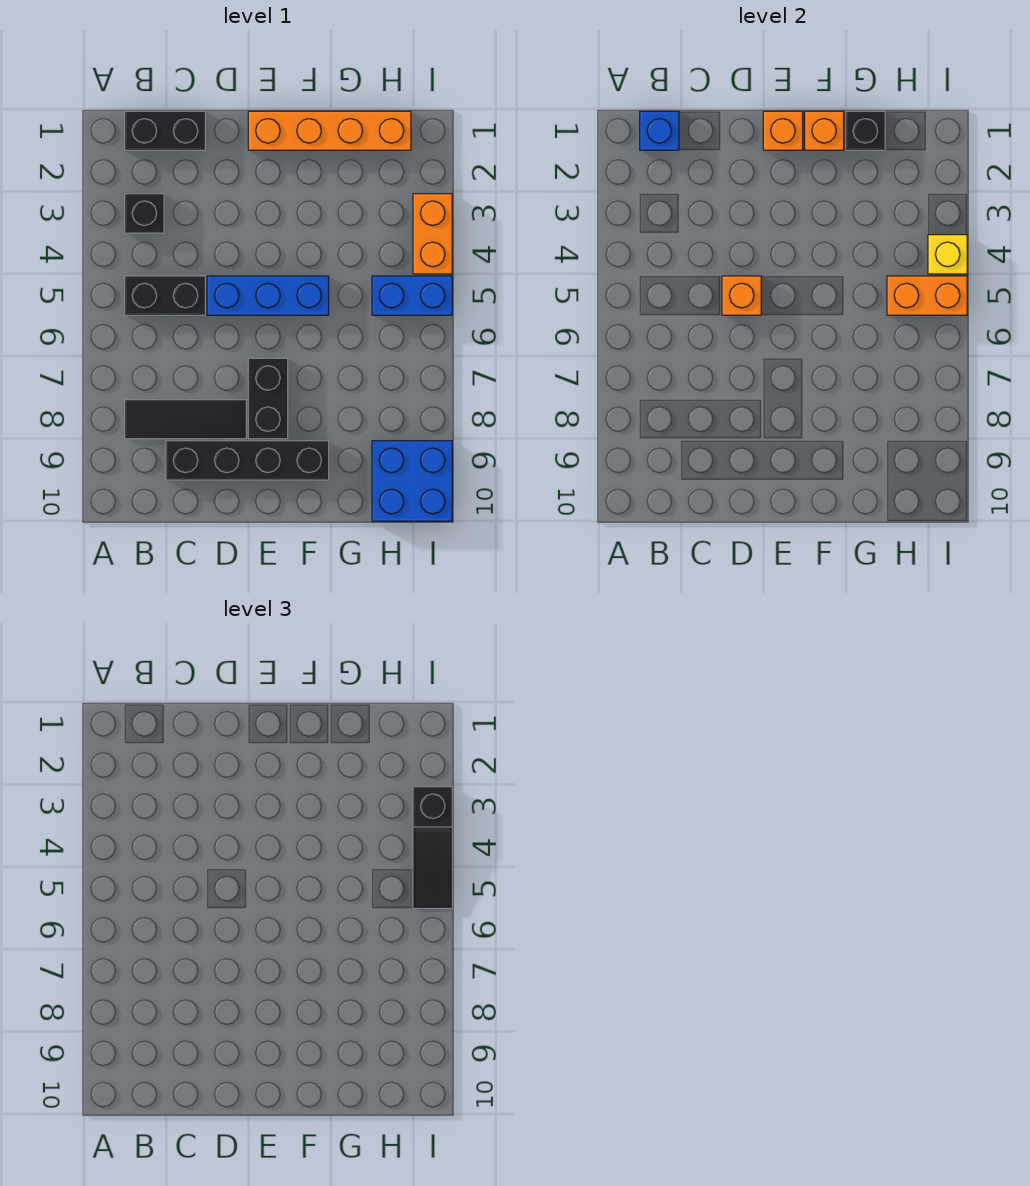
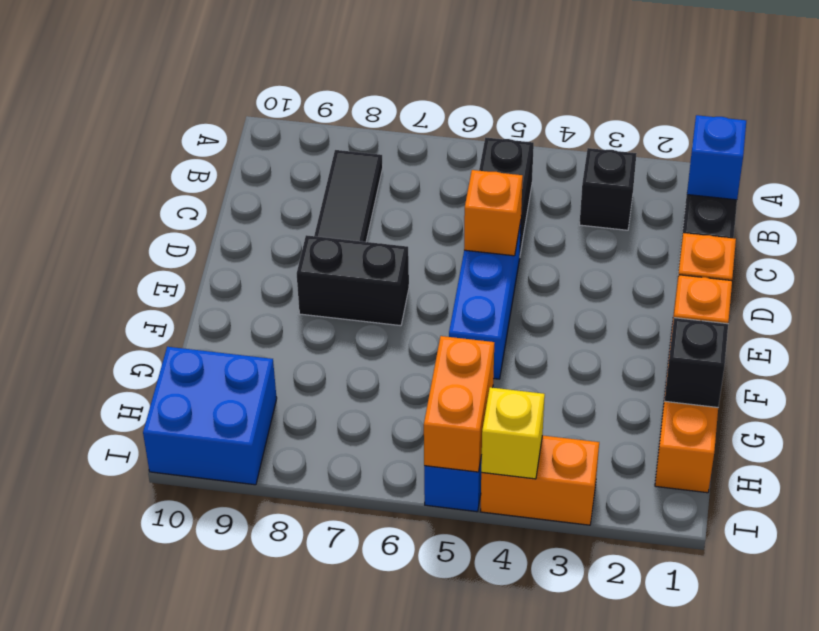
black 1x4 brick [166,441,329,480] -> none
black 1x3 slope [413,787,452,908] -> none

